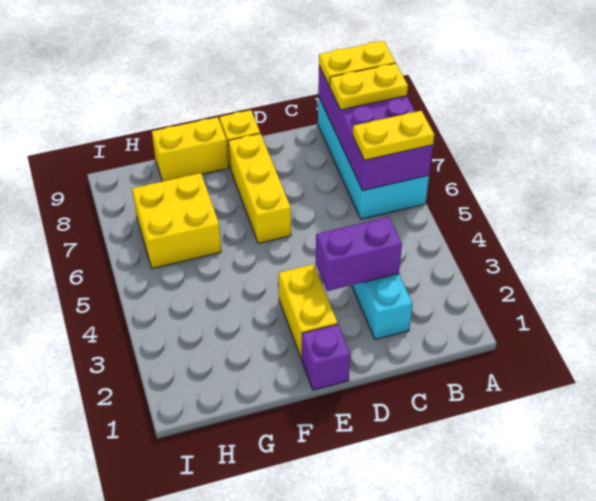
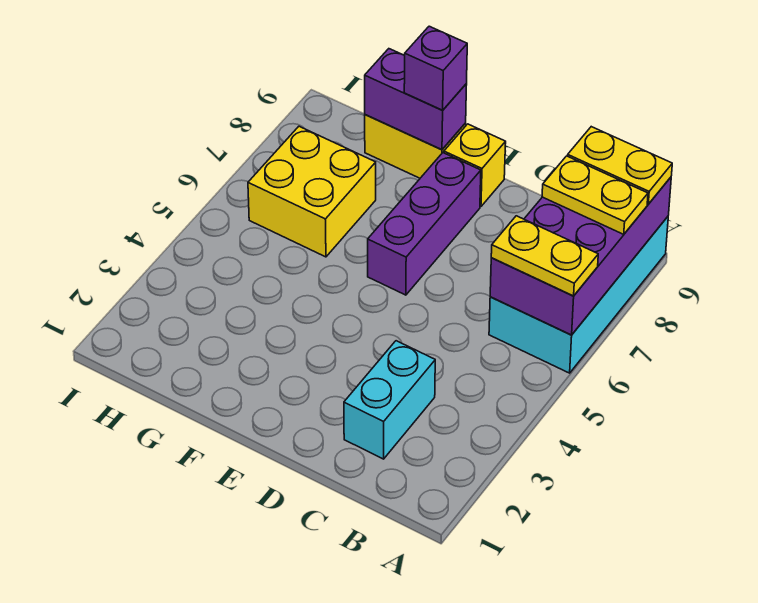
purple 1x2 brick [316,217,402,291] -> purple 1x2 brick moved to [365,49,467,150]
purple 1x1 brick [302,324,350,390] -> purple 1x1 brick moved to [404,26,467,110]
yellow 1x2 brick [279,264,337,359] -> none
yellow 1x3 brick [228,133,291,243] -> purple 1x3 brick [368,153,481,295]

